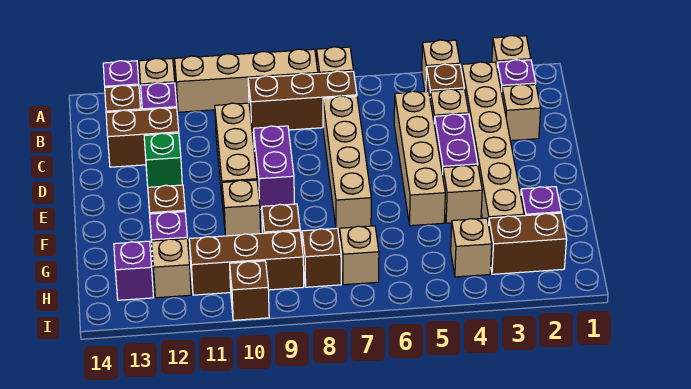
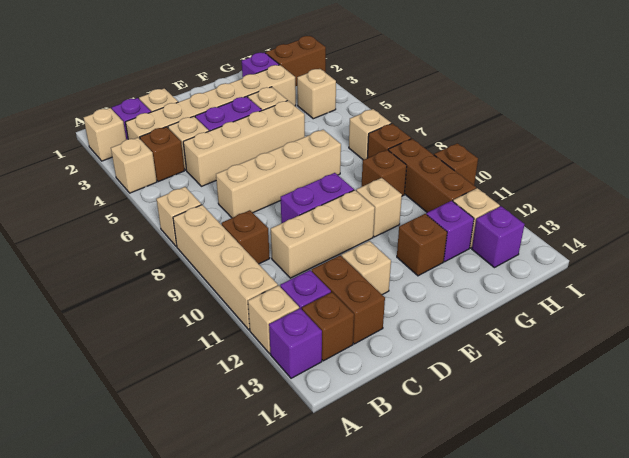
brown 1x3 brick [248,71,357,132] -> brown 1x1 brick [221,210,270,264]
green 1x1 brick [144,133,182,187] -> tan 1x1 brick [342,241,391,295]
brown 1x2 brick [489,213,567,274] -> brown 1x2 brick turned to [266,36,326,86]

